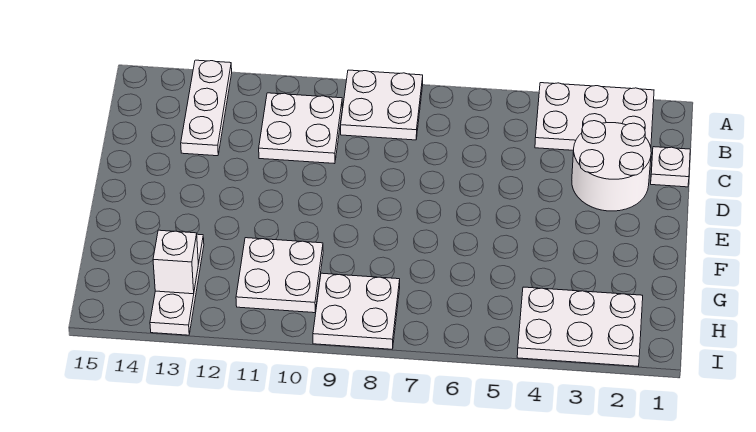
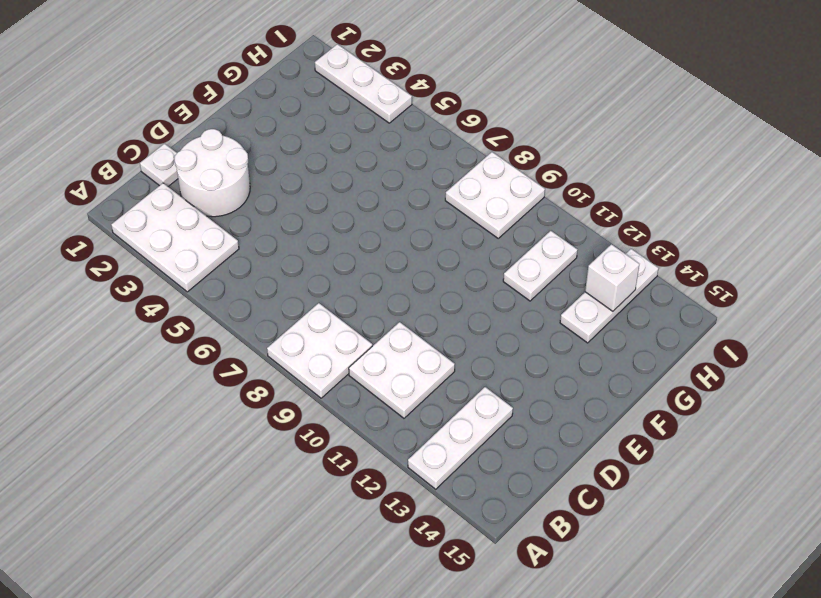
white 2x2 plate [236,238,323,313] -> white 1x2 plate [503,231,578,301]
white 2x3 plate [517,287,643,366] -> white 1x3 plate [315,44,412,123]

